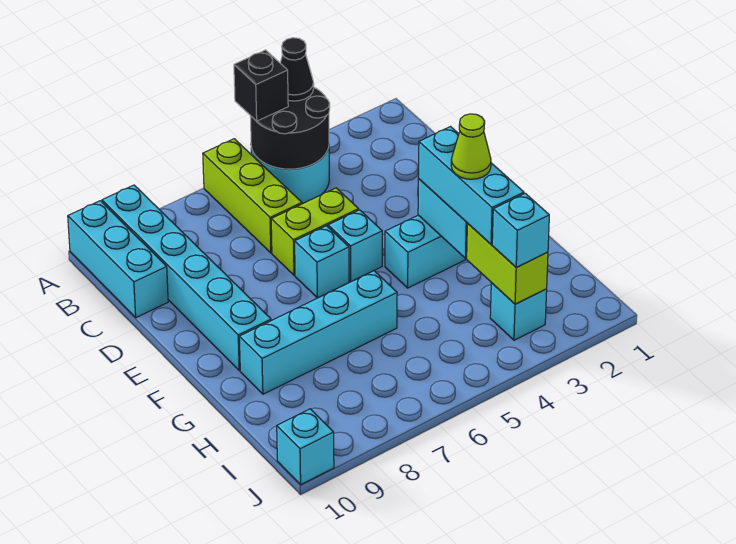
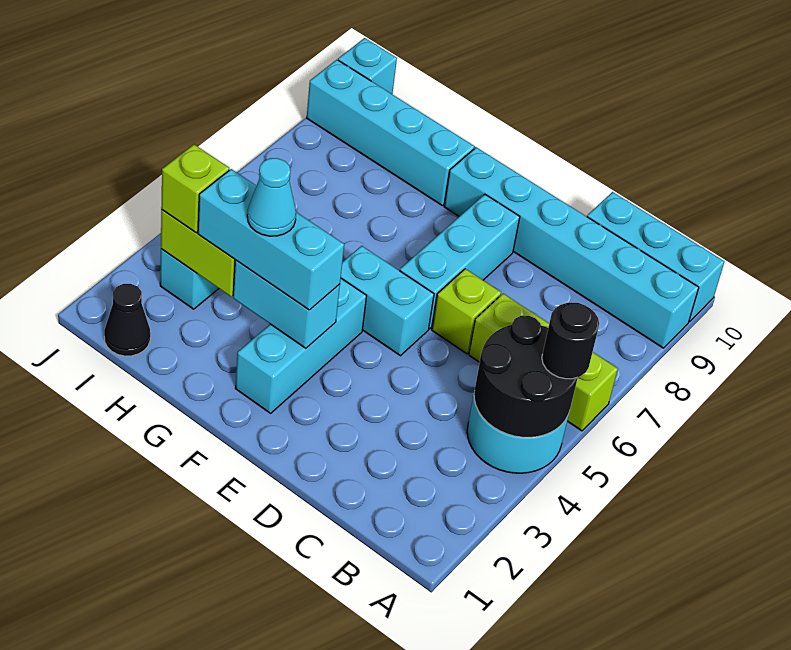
black 1x1 cone [280,38,314,101] -> black 1x1 cone moved to [104,284,150,356]
black 1x1 brick [234,50,288,121] -> black 1x1 round brick [542,303,599,379]
lime 1x2 brick [271,188,359,275] -> lime 1x1 brick [432,269,501,354]
cyan 1x1 brick [328,210,382,282] -> cyan 1x2 brick [341,246,434,356]
cyan 1x1 brick [295,226,349,298] -> cyan 1x3 brick [400,194,520,329]
lime 1x1 cone [451,114,491,179] -> cyan 1x1 cone [247,158,296,236]
cyan 1x4 brick [239,271,397,394] -> cyan 1x4 brick turned to [307,60,474,205]
cyan 1x1 brick [492,193,549,267] -> lime 1x1 brick [161,144,229,233]

